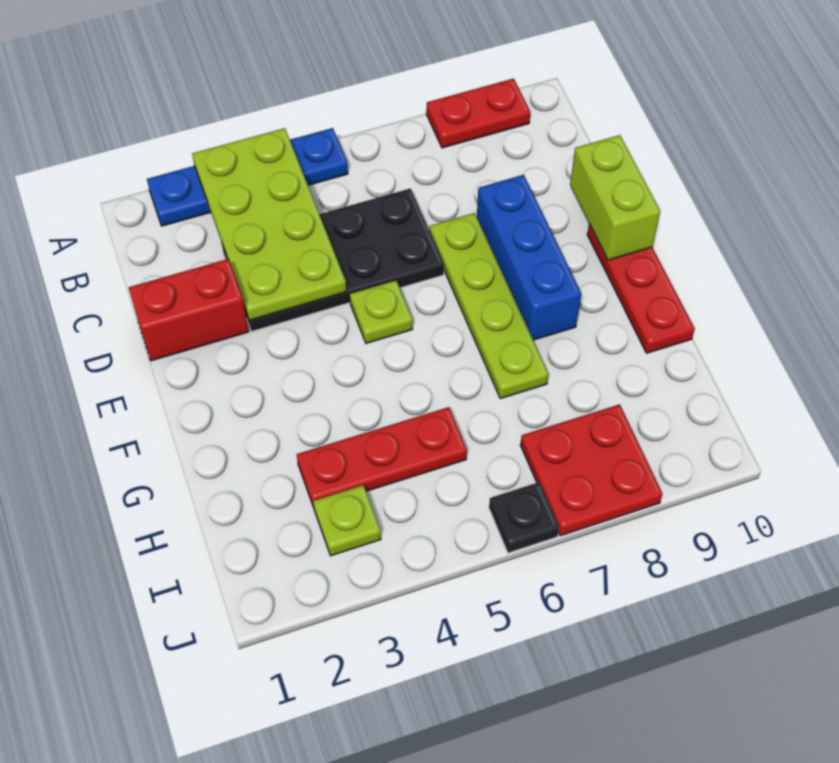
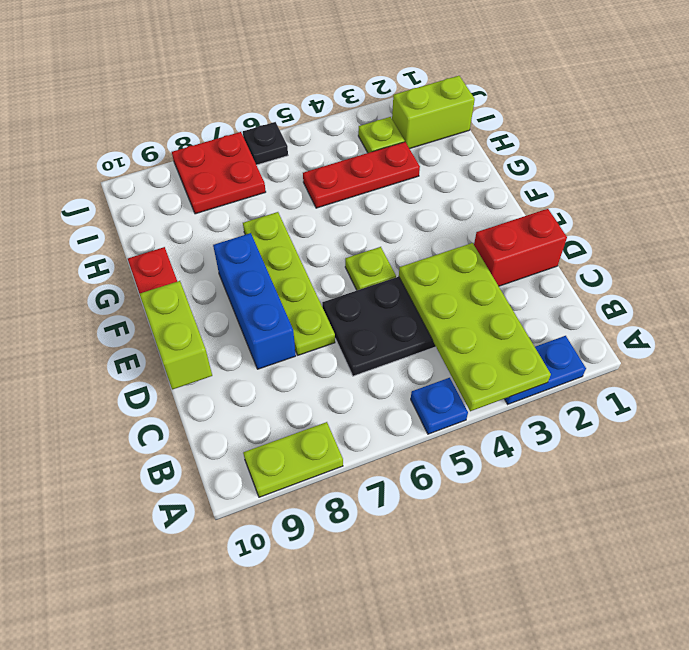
red 1x2 plate [426,79,530,148] -> lime 1x2 plate [243,422,343,497]
none -> lime 1x2 brick [392,76,475,149]

